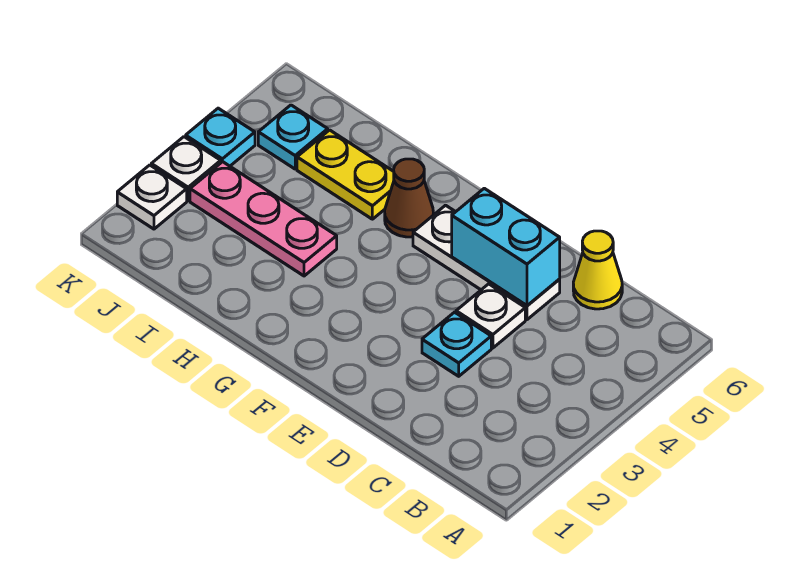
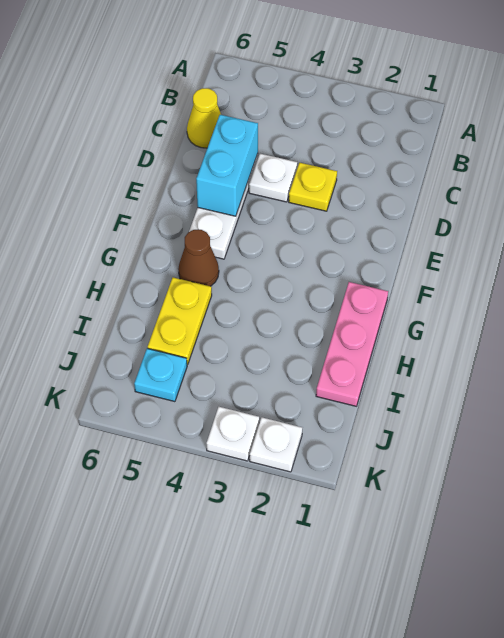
cyan 1x1 plate [422,312,491,376] -> yellow 1x1 plate [289,163,337,211]
pink 1x3 plate [190,162,337,276] -> pink 1x3 plate moved to [316,282,388,406]
cyan 1x1 plate [186,108,255,166] -> none

